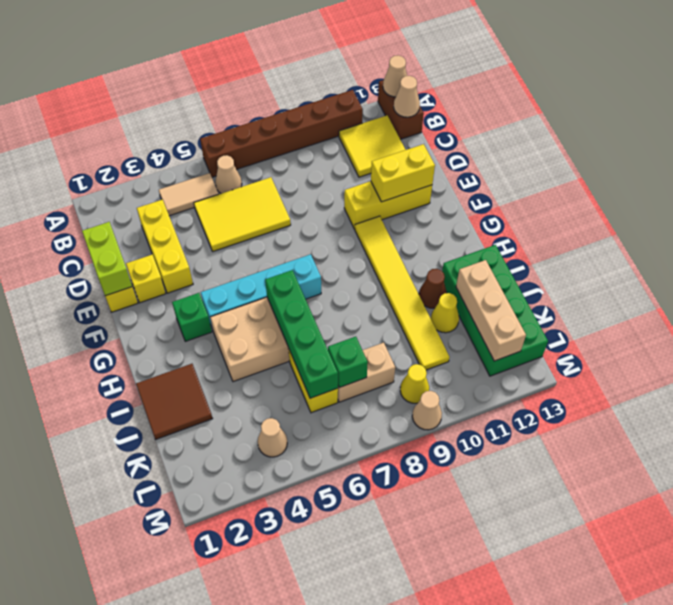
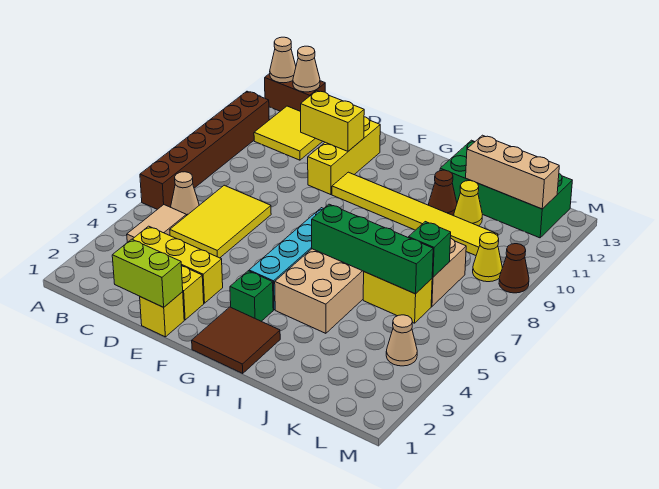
yellow 1x2 brick [371,144,435,202] -> yellow 1x2 brick turned to [301,91,364,151]
brown 2x2 tile [136,364,213,439] -> brown 2x2 tile moved to [192,307,280,373]
tan 1x1 cone [412,391,442,430] -> brown 1x1 cone [499,244,529,293]

